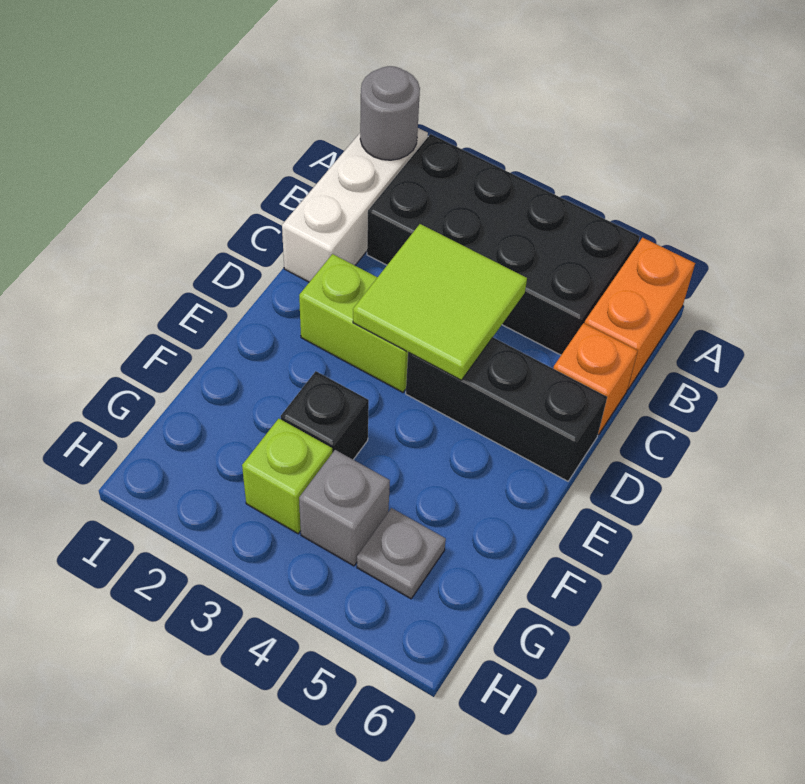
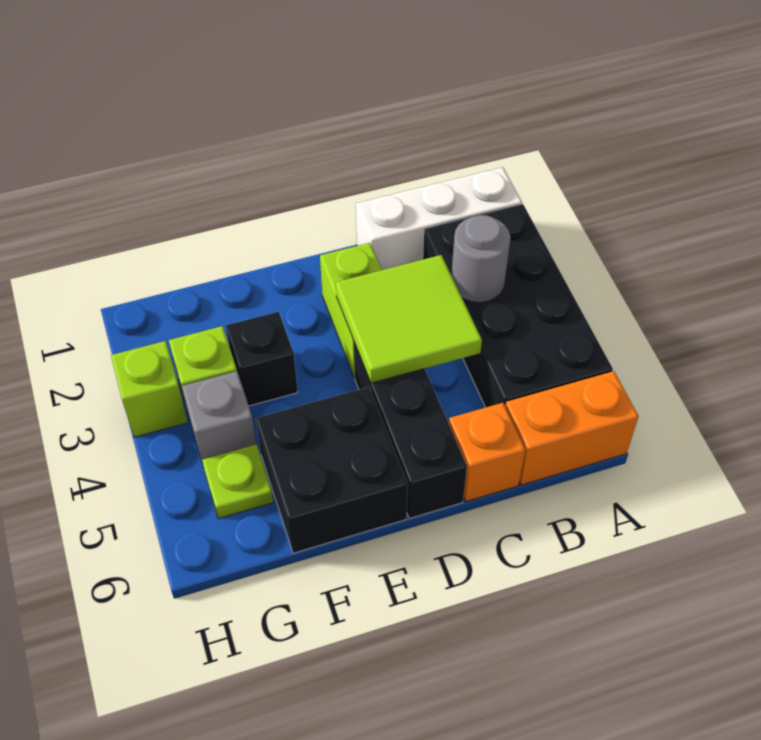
grey 1x1 round brick [360,66,420,160] -> grey 1x1 round brick moved to [451,215,511,303]
none -> black 2x2 brick [256,387,408,553]
grey 1x1 plate [357,508,446,599] -> lime 1x1 plate [202,444,274,519]
none -> lime 1x1 brick [111,341,188,437]

